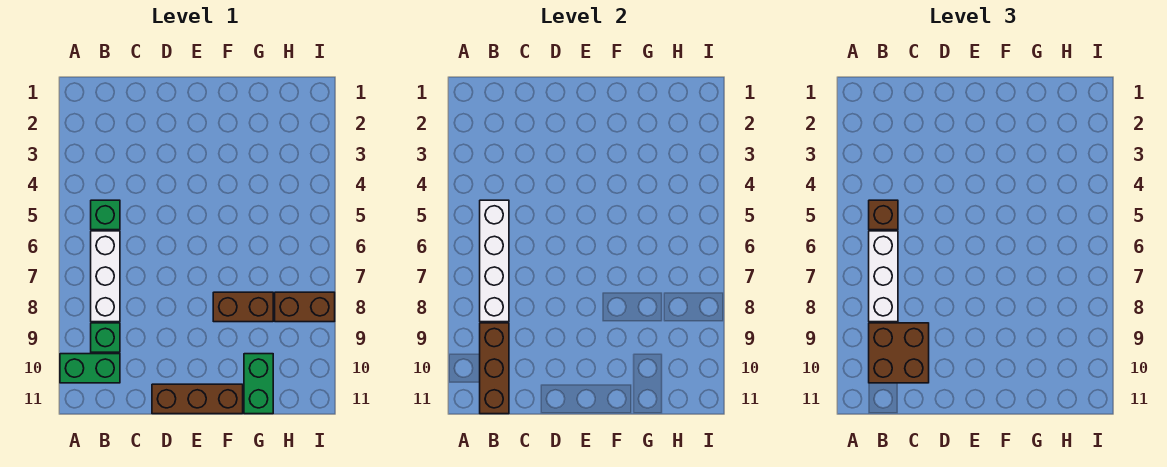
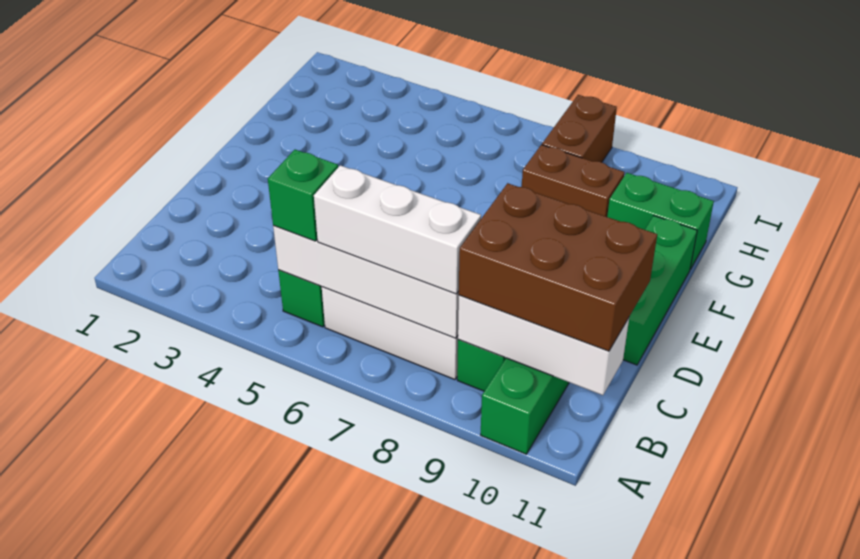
brown 1x1 brick [869,200,898,230] -> green 1x1 brick [268,150,338,241]
brown 1x3 brick [480,323,509,414] -> white 1x3 brick [458,295,629,395]
brown 2x2 brick [869,323,929,383] -> brown 2x3 brick [458,183,657,351]
brown 1x3 brick [152,384,243,414] -> green 1x3 brick [623,216,697,365]
brown 1x2 brick [213,292,273,322] -> brown 1x2 brick turned to [522,145,625,217]

